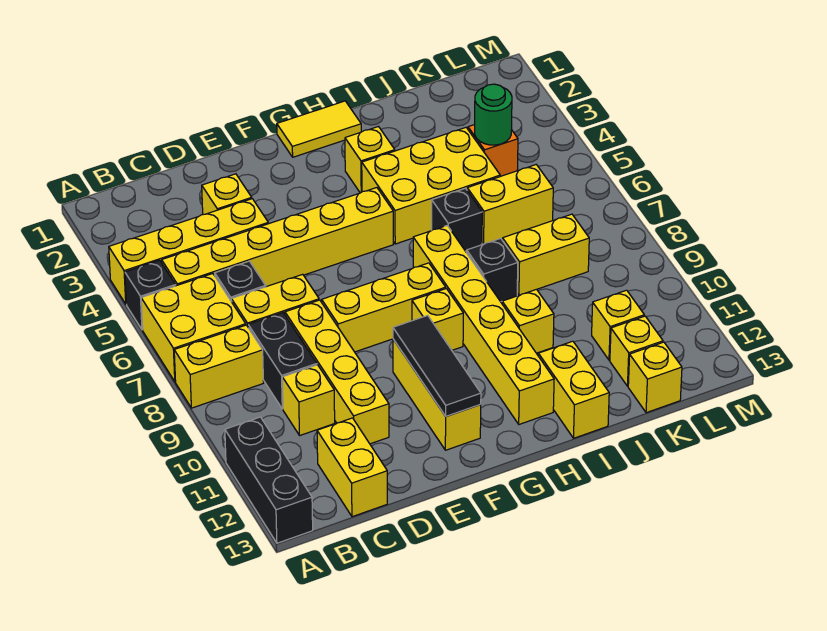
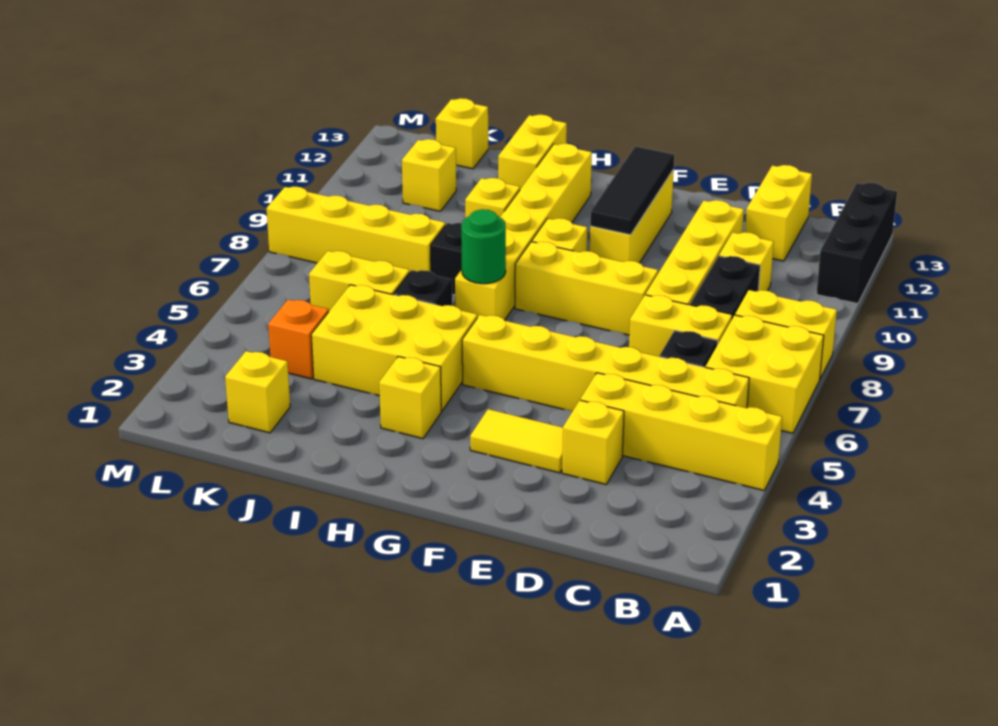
black 1x1 brick [125,260,176,330] -> none
yellow 1x2 tile [277,101,361,157] -> yellow 1x2 tile moved to [470,409,563,473]
yellow 1x2 brick [502,214,589,295] -> yellow 1x4 brick [266,187,445,272]
green 1x1 round brick [475,84,512,145] -> green 1x1 round brick moved to [461,209,506,284]
yellow 1x1 brick [610,316,663,386] -> yellow 1x1 brick moved to [225,351,290,433]

